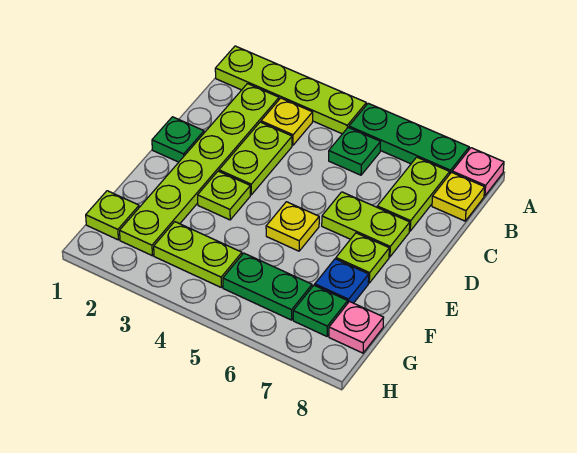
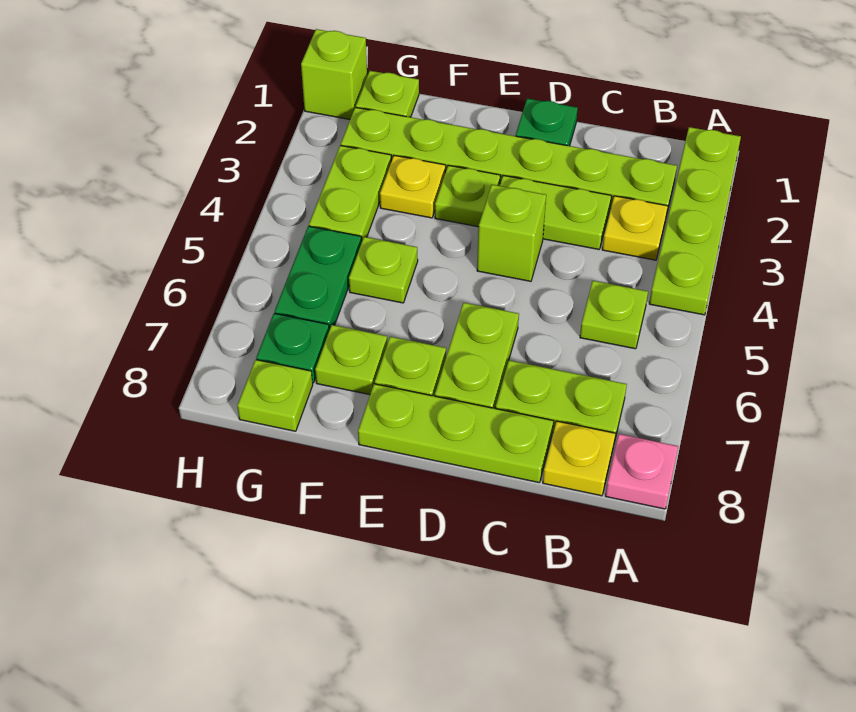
green 1x3 plate [349,103,469,173] -> none
green 1x1 plate [329,127,380,175] -> lime 1x1 plate [580,281,648,349]
none -> lime 1x3 plate [358,384,553,483]
none -> lime 1x1 brick [477,185,546,281]
yellow 1x1 plate [266,202,319,251] -> yellow 1x1 plate moved to [380,155,445,218]
none -> lime 1x1 plate [349,237,418,303]
blue 1x1 plate [315,259,369,303] -> lime 1x1 plate [315,325,387,395]
pink 1x1 plate [329,302,384,353] -> lime 1x1 plate [237,360,313,431]
none -> lime 1x1 brick [301,29,367,119]

